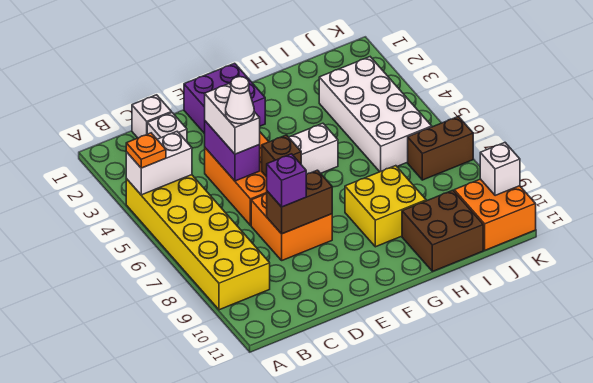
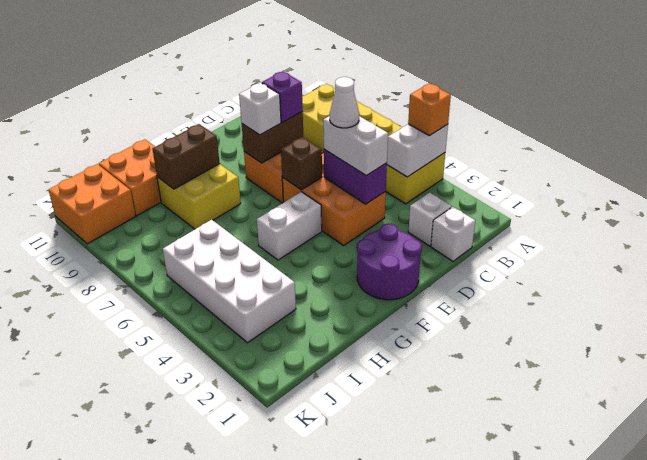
orange 1x1 plate [126,133,166,168] -> orange 1x1 brick [408,83,451,136]
purple 2x2 brick [184,63,265,134] -> purple 2x2 round brick [357,224,422,300]
brown 2x2 brick [402,190,483,271] -> orange 2x2 brick [99,139,161,216]
brown 1x2 brick [408,116,473,180] -> brown 1x2 brick moved to [153,124,220,189]
white 1x1 brick [480,143,520,196] -> white 1x1 brick moved to [239,83,281,135]

